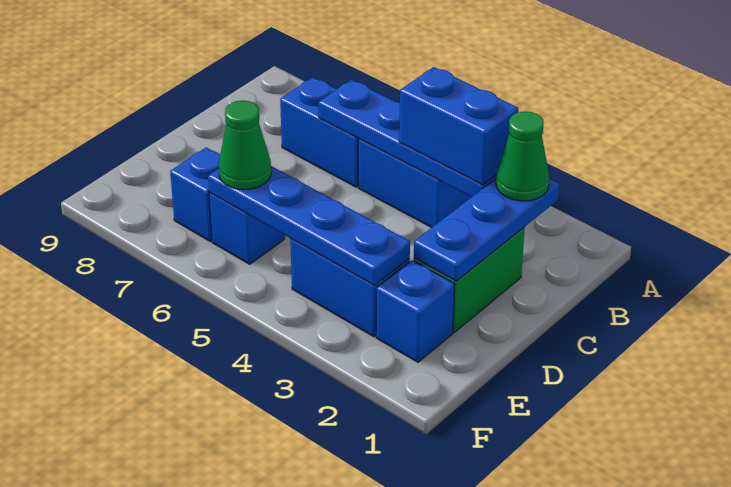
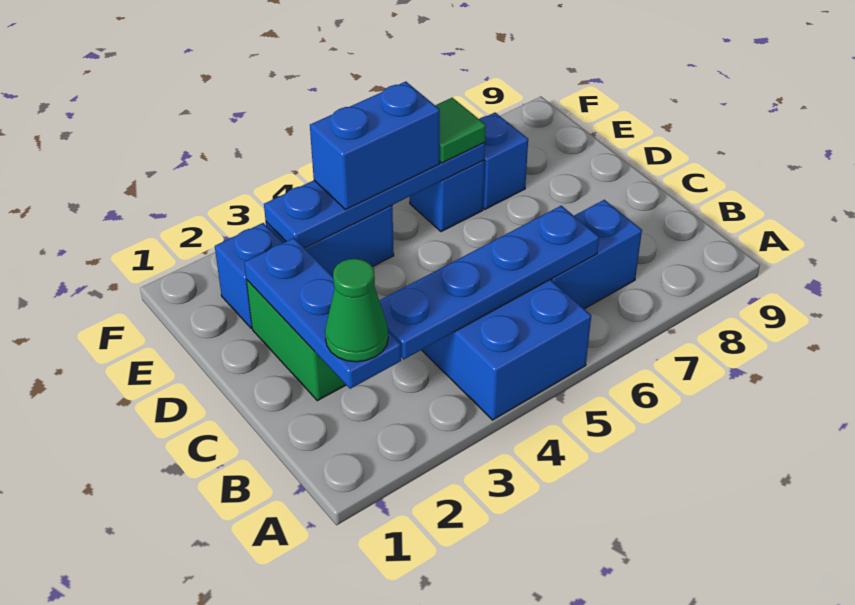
blue 1x2 brick [399,67,518,185] -> blue 1x2 brick moved to [310,82,440,210]
green 1x1 cone [219,101,271,189] -> green 1x1 tile [435,98,486,163]

